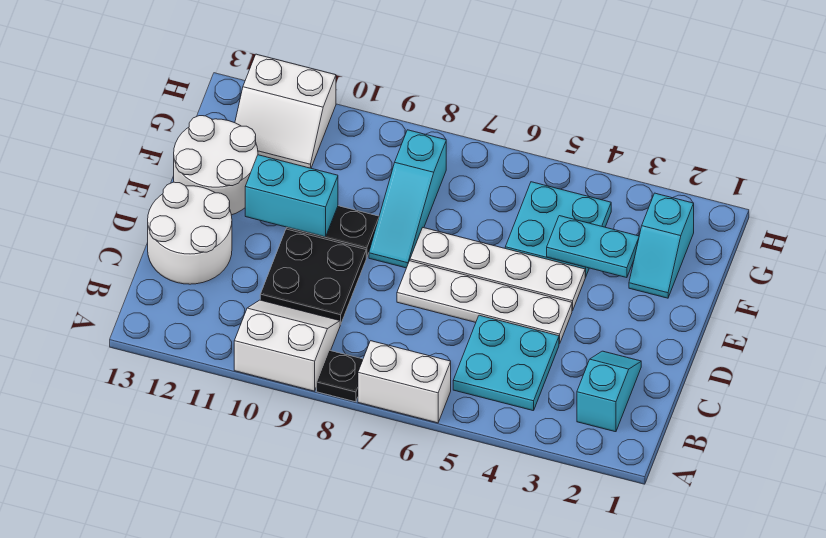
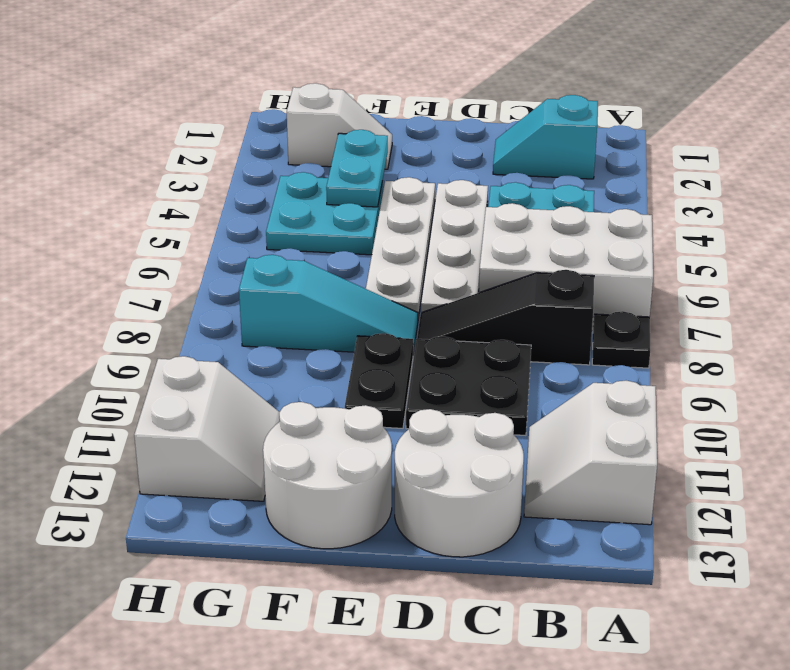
white 1x2 brick [358,341,451,423] -> white 2x3 brick [479,203,653,331]
white 2x2 slope [234,300,341,391] -> white 2x2 slope moved to [524,381,657,525]
none -> black 1x3 slope [417,270,594,365]
cyan 1x2 brick [245,155,338,237] -> none
cyan 1x2 slope [629,193,694,298] -> white 1x2 slope [287,83,392,169]

